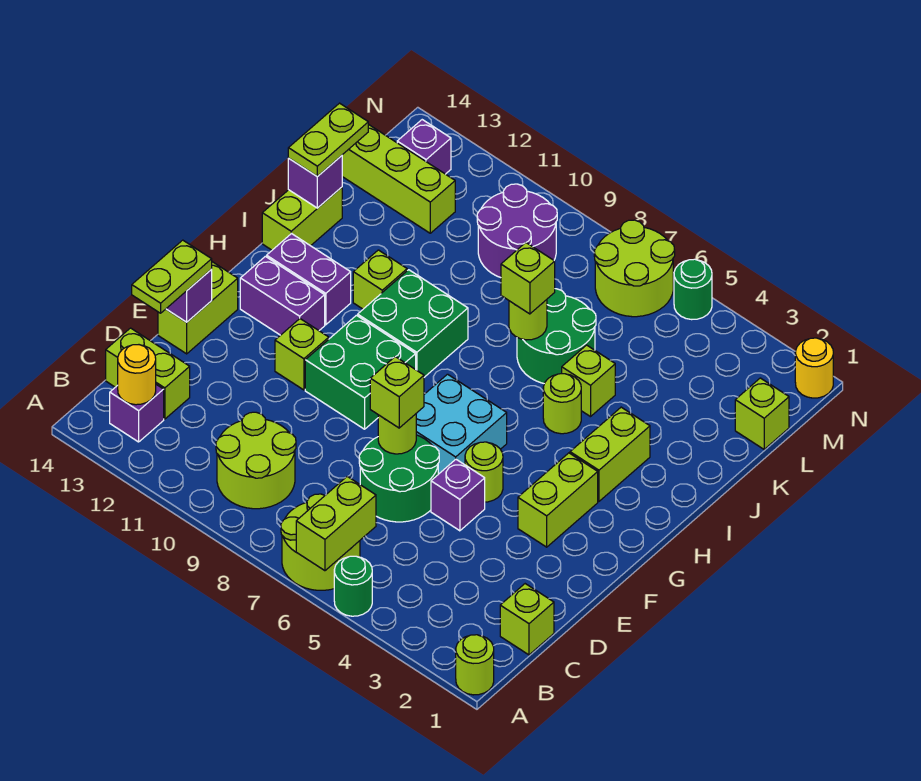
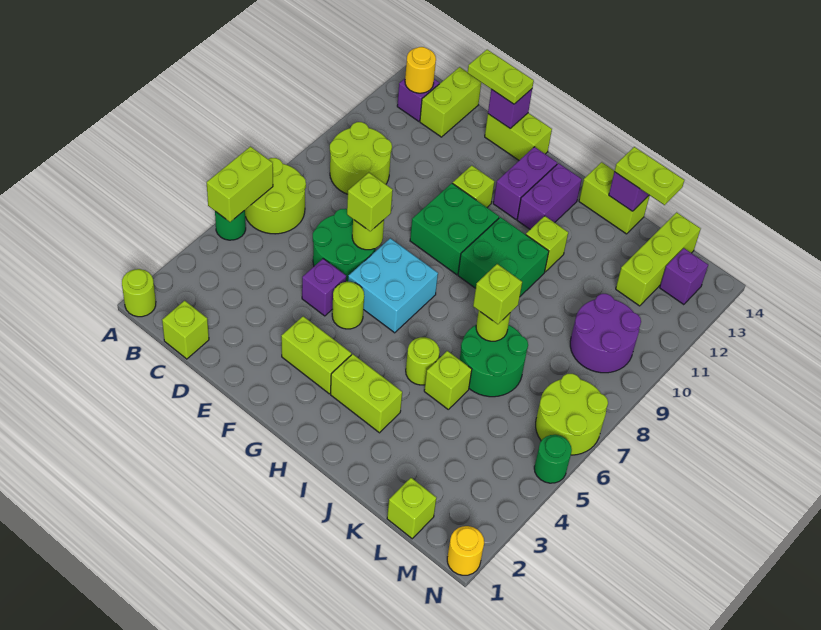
lime 1x2 brick [296,476,376,571] -> lime 1x2 brick turned to [207,147,273,222]

